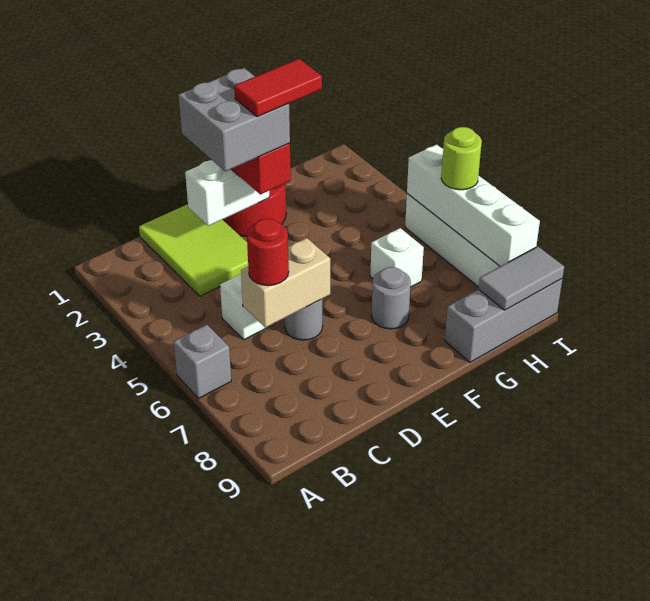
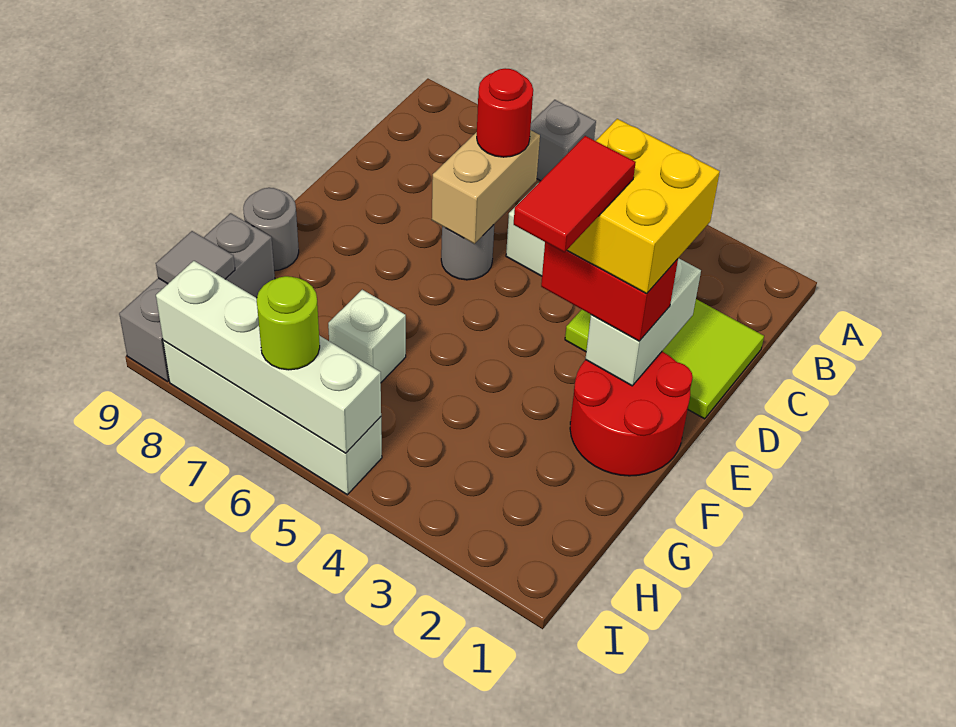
grey 2x2 brick [179,68,290,171] -> yellow 2x2 brick [567,119,720,294]
grey 1x1 round brick [372,267,411,329] -> grey 1x1 round brick moved to [243,188,299,271]
grey 1x2 tile [479,247,564,310] -> grey 1x1 tile [156,231,235,284]

